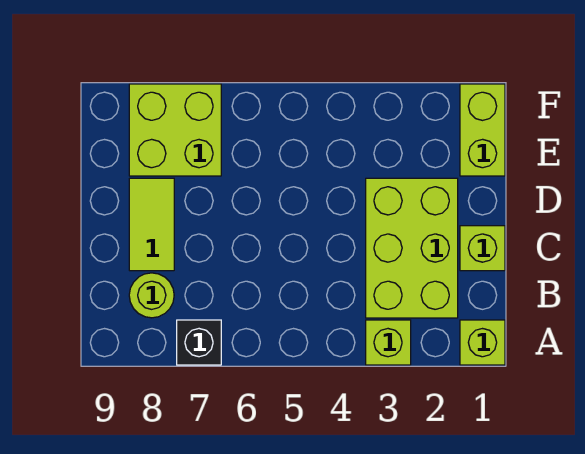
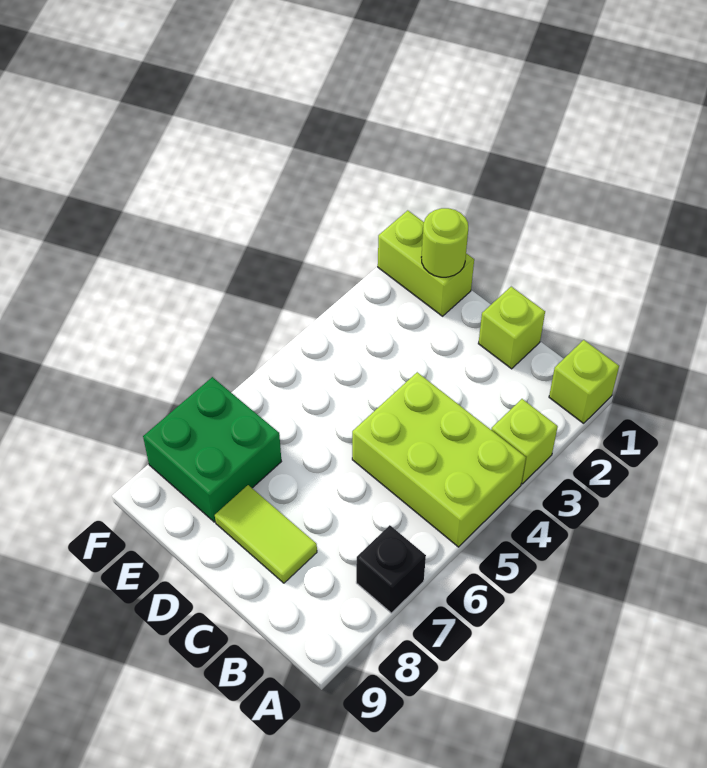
lime 2x3 brick [366,178,458,318] -> lime 2x3 brick moved to [352,372,526,547]
lime 1x1 round brick [129,273,174,318] -> lime 1x1 round brick moved to [421,208,468,277]
lime 2x2 brick [129,84,221,176] -> green 2x2 brick [143,377,281,522]

